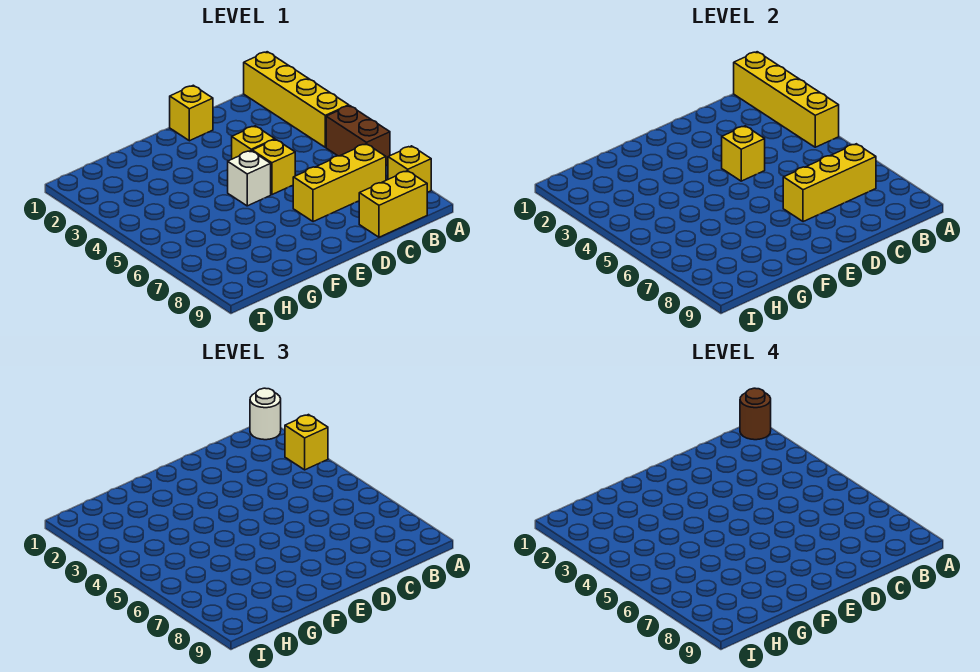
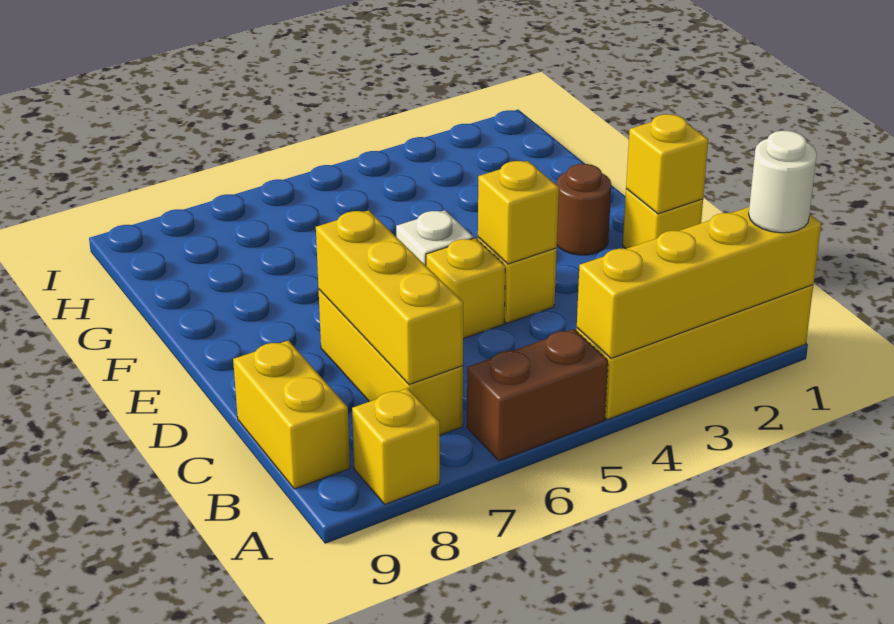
brown 1x1 round brick [740,388,771,440] -> brown 1x1 round brick moved to [557,164,611,255]
yellow 1x1 brick [285,415,328,470] -> yellow 1x1 brick moved to [626,114,708,214]

